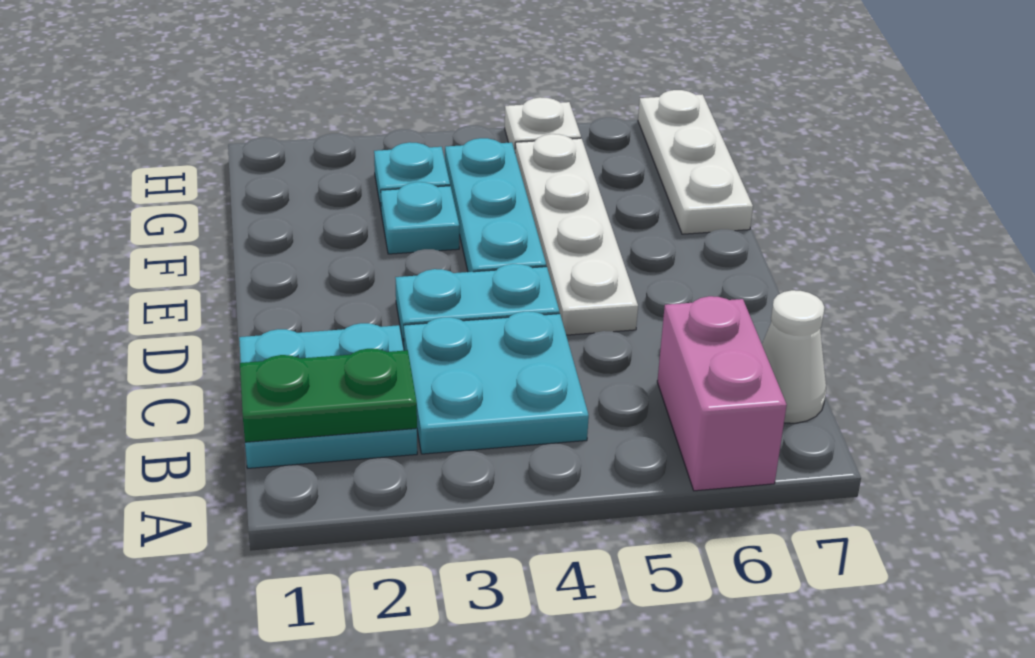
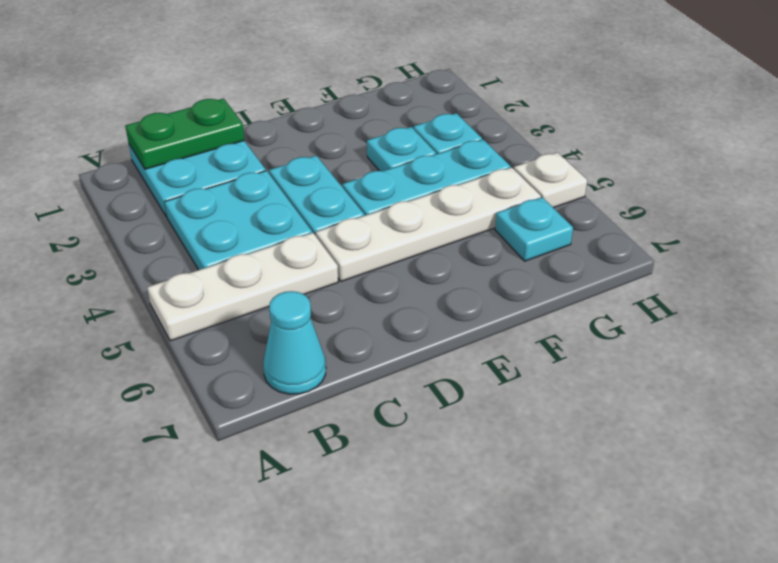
pink 1x2 brick [657,296,787,491] -> none
green 1x2 plate [240,349,417,442] -> green 1x2 plate turned to [125,99,244,169]
white 1x1 cone [762,290,826,423] -> cyan 1x1 cone [263,291,326,394]
white 1x3 plate [638,90,753,234] -> white 1x3 plate moved to [147,233,338,341]
none -> cyan 1x1 plate [495,197,573,261]

